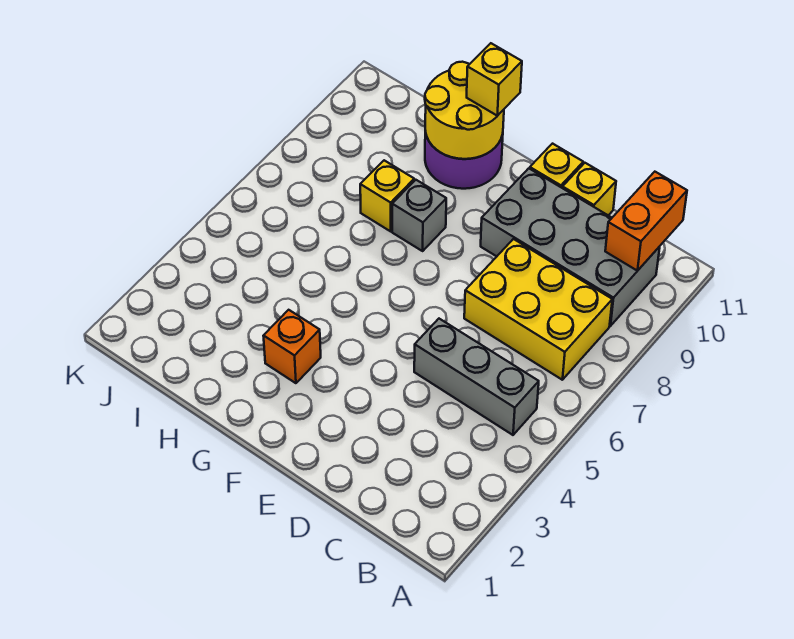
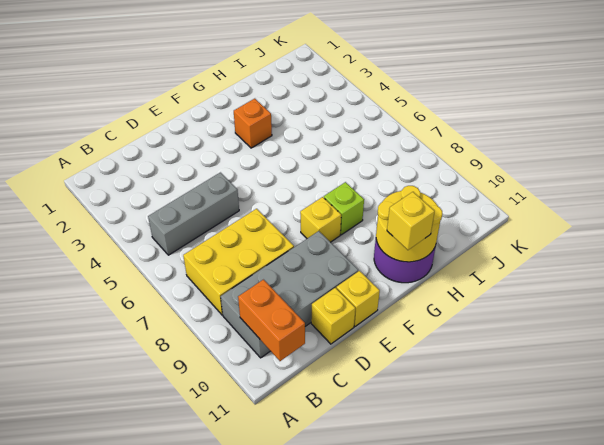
grey 1x1 brick [392,180,446,251] -> lime 1x1 brick [324,182,364,235]
yellow 1x1 brick [360,160,414,231] -> yellow 1x1 brick moved to [300,197,341,242]

